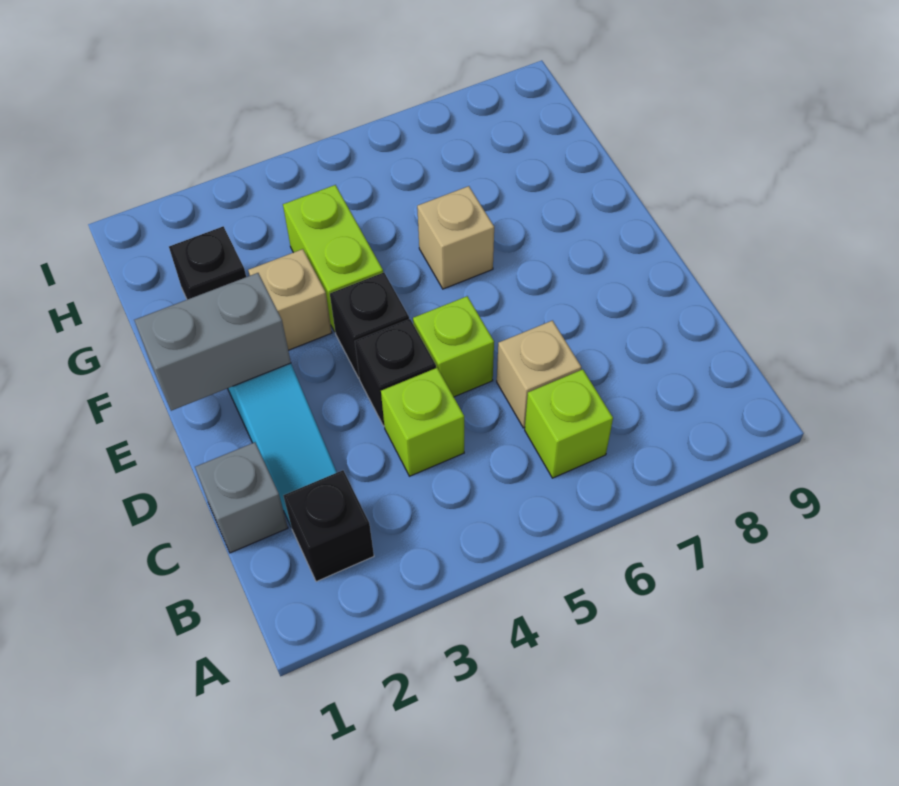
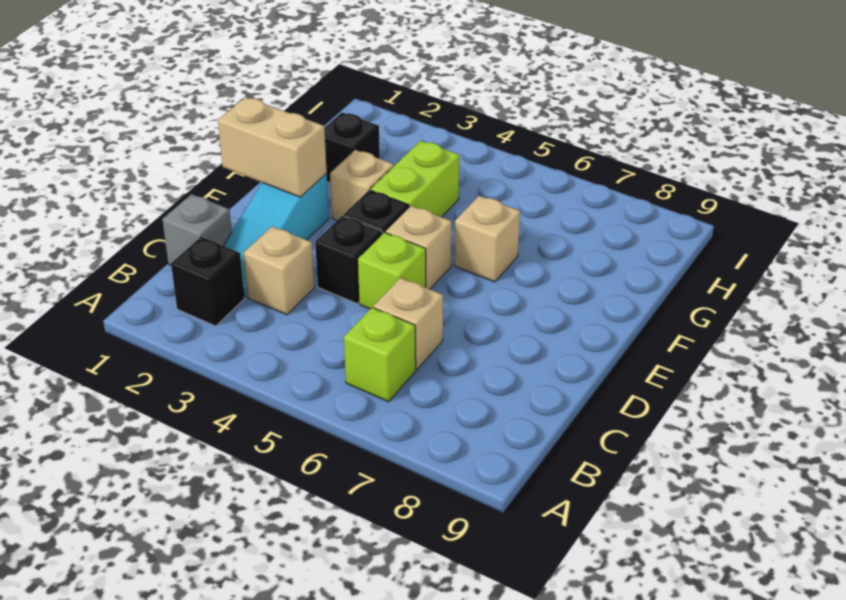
none -> tan 1x1 brick [244,226,314,315]
lime 1x1 brick [381,368,464,476] -> none
grey 1x2 brick [134,273,291,411] -> tan 1x2 brick [218,97,327,197]
none -> tan 1x1 brick [386,206,452,289]

